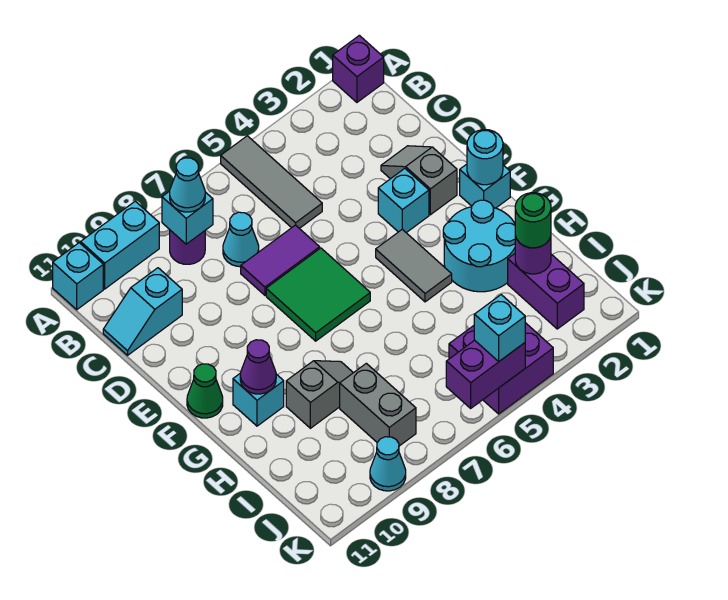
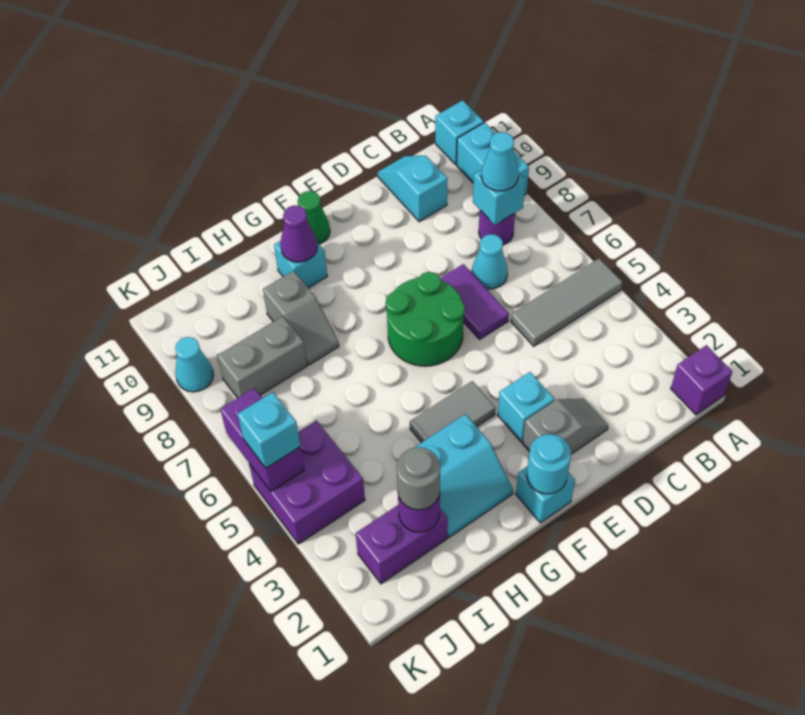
green 2x2 tile [266,248,370,341] -> green 2x2 round brick [386,272,465,366]
cyan 2x2 round brick [443,200,515,292] -> cyan 2x2 slope [414,414,513,537]
green 1x1 round brick [515,193,551,248] -> grey 1x1 round brick [397,447,440,510]

